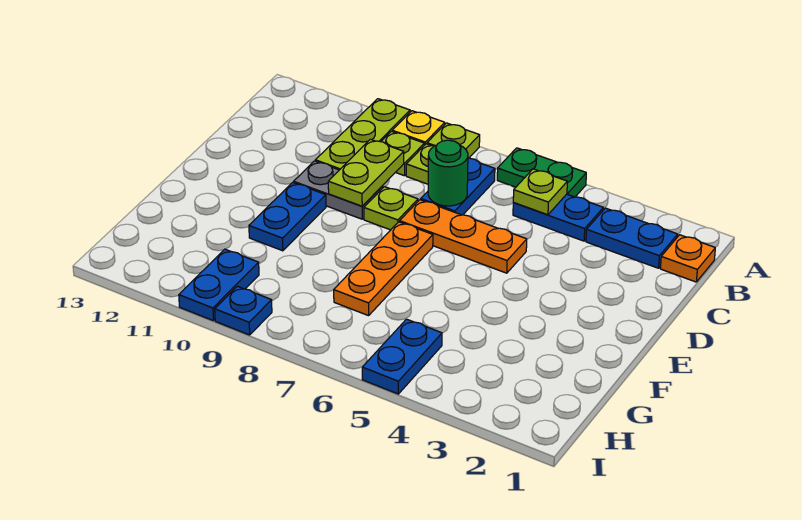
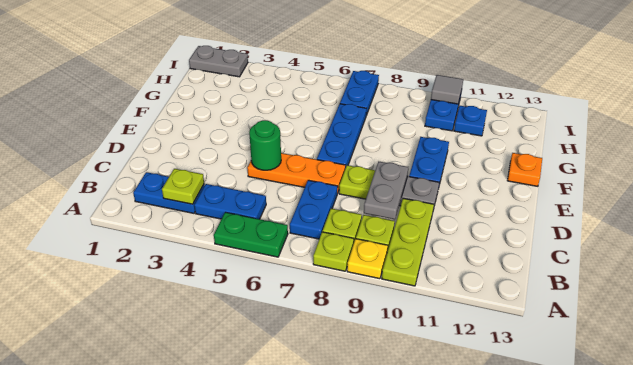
orange 1x1 plate [660,235,715,282] -> orange 1x1 plate moved to [507,153,542,186]
lime 1x1 plate [513,169,567,215] -> lime 1x1 plate moved to [162,169,204,204]
green 1x1 round brick [428,140,468,206] -> green 1x1 round brick moved to [249,120,281,170]
lime 1x2 plate [328,139,404,206] -> grey 1x2 plate [364,162,408,219]
orange 1x3 plate [334,222,433,316] -> blue 1x3 plate [317,104,366,168]
blue 1x2 plate [362,319,442,394] -> blue 1x2 plate moved to [340,71,379,115]
none -> grey 1x2 plate [189,46,248,77]
blue 1x1 plate [215,286,272,335] -> blue 1x1 plate moved to [454,106,487,136]
none -> grey 1x1 tile [431,75,463,104]

